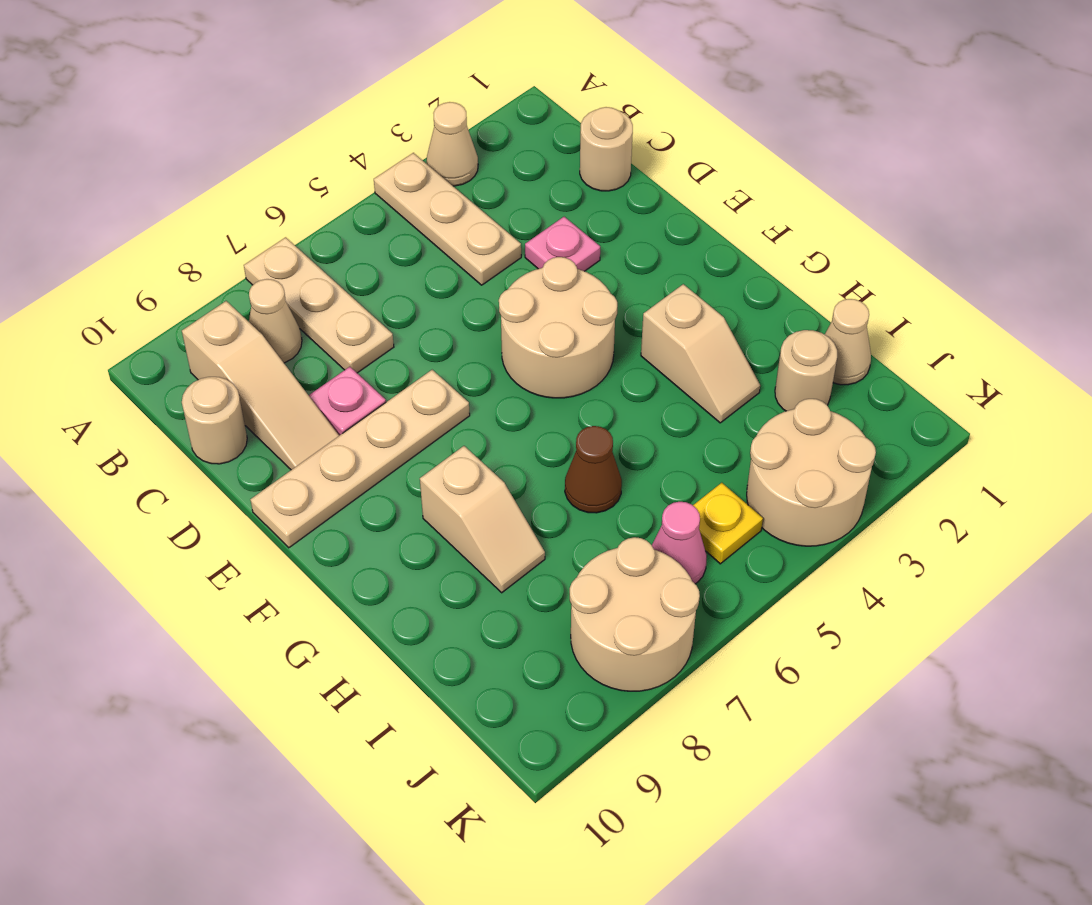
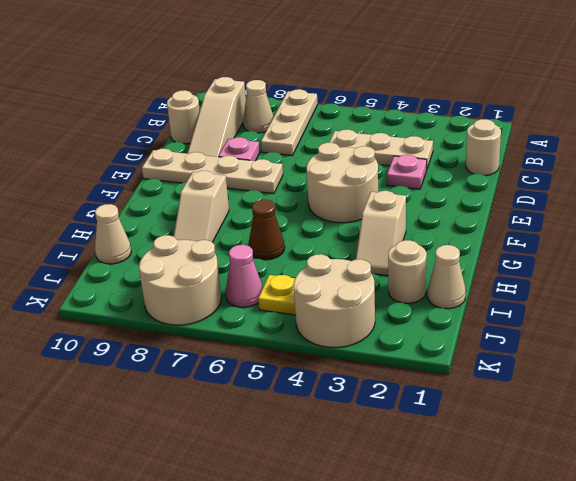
tan 1x1 cone [426,102,478,186] -> tan 1x1 cone moved to [95,204,131,264]
tan 1x3 plate [374,153,521,285] -> tan 1x3 plate turned to [329,129,433,168]

